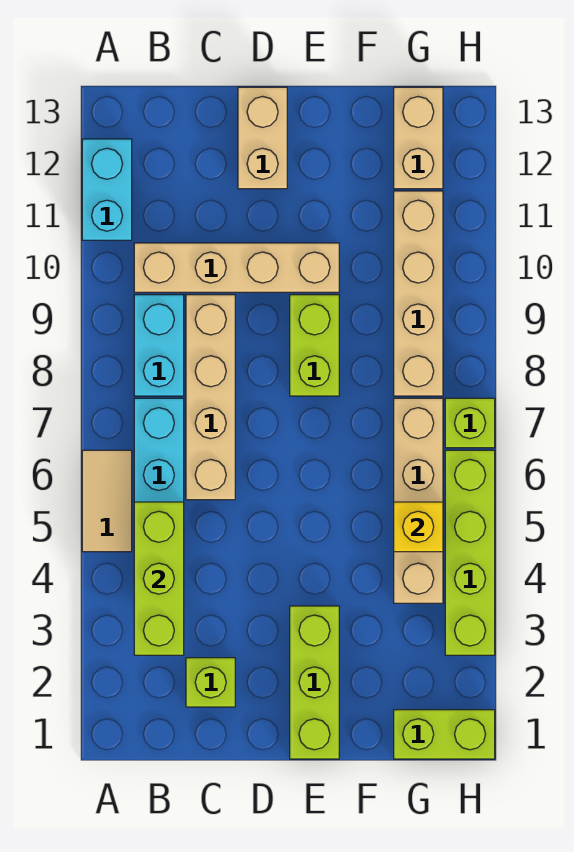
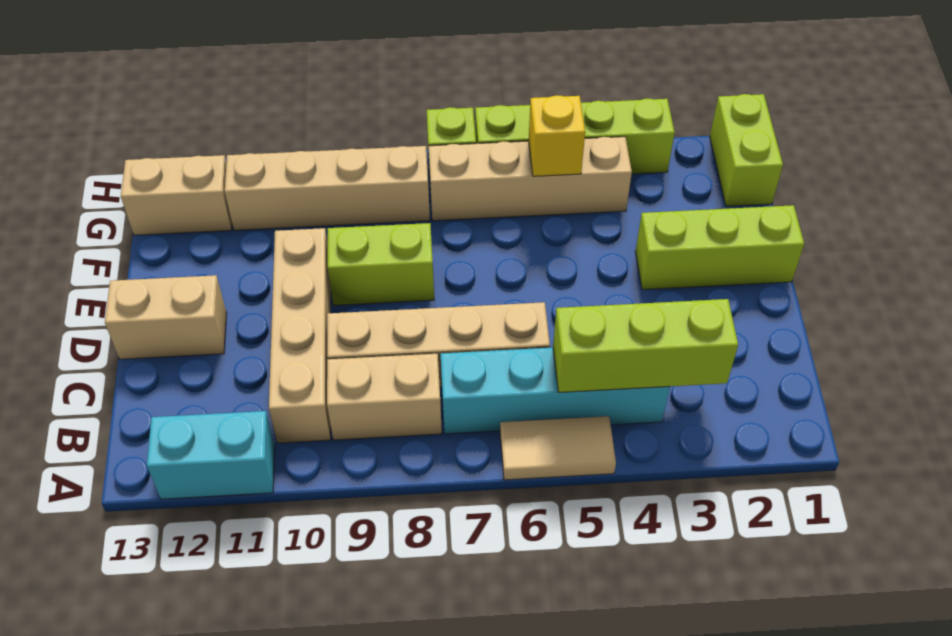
cyan 1x2 brick [134,295,184,396] -> tan 1x2 brick [327,354,442,440]
lime 1x1 brick [186,658,235,707] -> none

